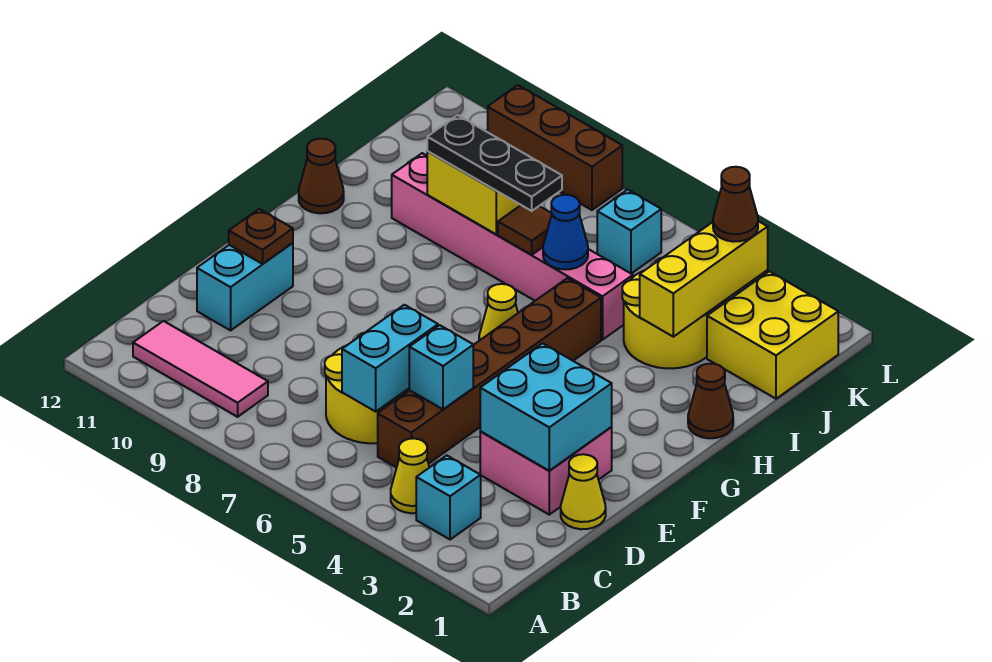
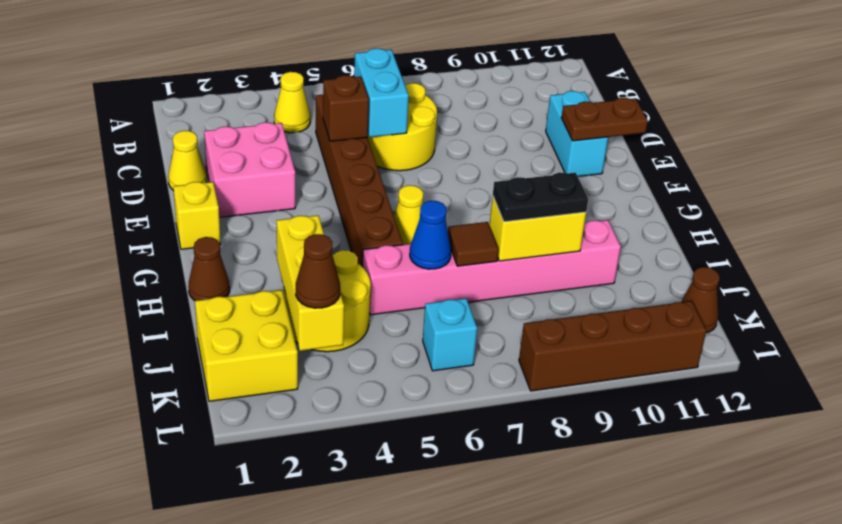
cyan 1x1 brick [416,455,481,540] -> none
pink 1x3 tile [133,321,268,417] -> none
cyan 2x2 brick [480,343,612,471] -> none
cyan 1x1 brick [409,325,473,409] -> brown 1x1 brick [323,75,369,141]
brown 1x1 plate [229,209,293,264] -> brown 1x2 plate [561,98,648,141]
none -> yellow 1x1 brick [173,182,221,249]
brown 1x1 cone [299,139,344,213] -> brown 1x1 cone moved to [681,267,720,333]
black 1x3 plate [427,115,562,211] -> black 1x2 plate [493,172,588,222]
brown 1x3 brick [488,85,622,210] -> brown 1x4 brick [519,301,706,391]

